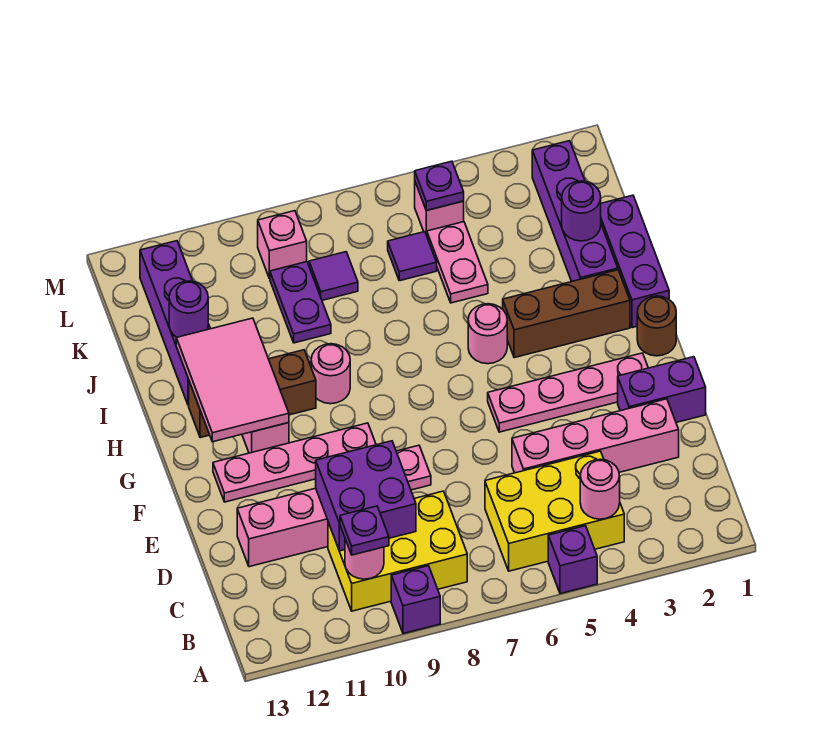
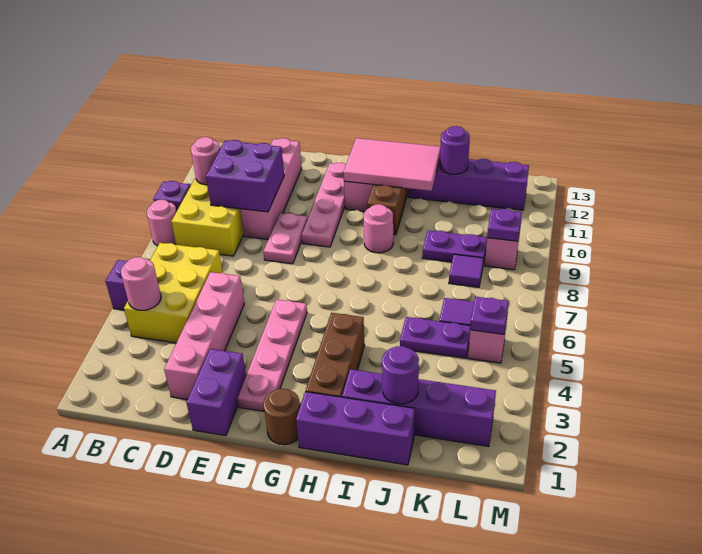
purple 1x1 plate [340,506,389,555] -> purple 1x1 plate moved to [487,209,522,241]
pink 1x1 round brick [468,304,507,364] -> pink 1x1 round brick moved to [147,200,176,246]
pink 1x2 plate [427,222,488,303] -> purple 1x2 plate [400,317,470,358]

